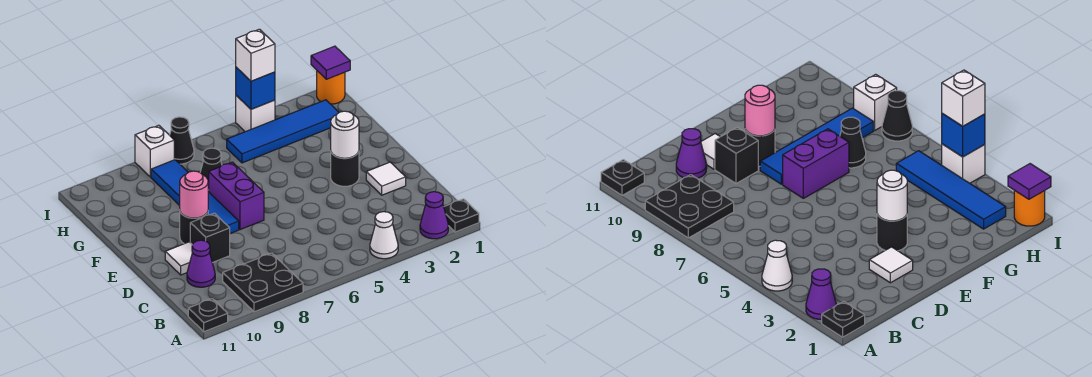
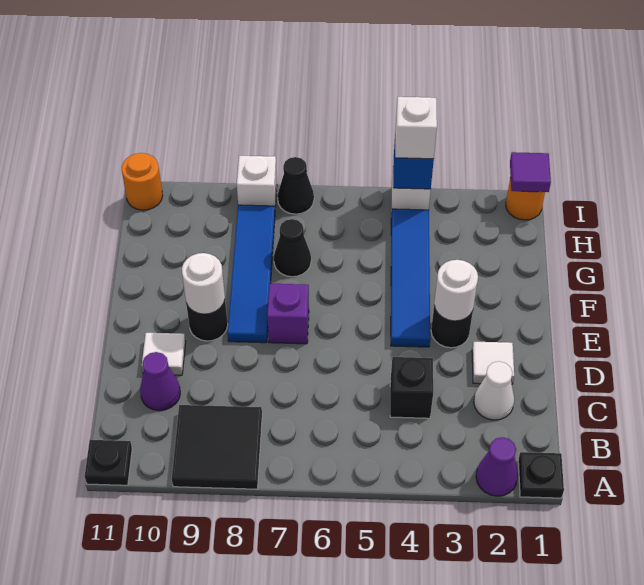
white 1x1 cone [370,212,398,259] -> white 1x1 cone moved to [474,362,514,420]
black 2x2 plate [223,253,303,312] -> black 2x2 tile [172,405,262,489]
black 1x1 brick [190,213,230,263] -> black 1x1 brick moved to [390,357,433,418]
purple 1x2 brick [208,162,264,230] -> purple 1x1 brick [267,284,309,344]
pink 1x1 round brick [180,171,208,218] -> white 1x1 round brick [182,253,225,314]
blue 1x4 tile [227,100,339,163] -> blue 1x4 tile turned to [391,209,430,347]
none -> orange 1x1 round brick [122,153,163,210]

